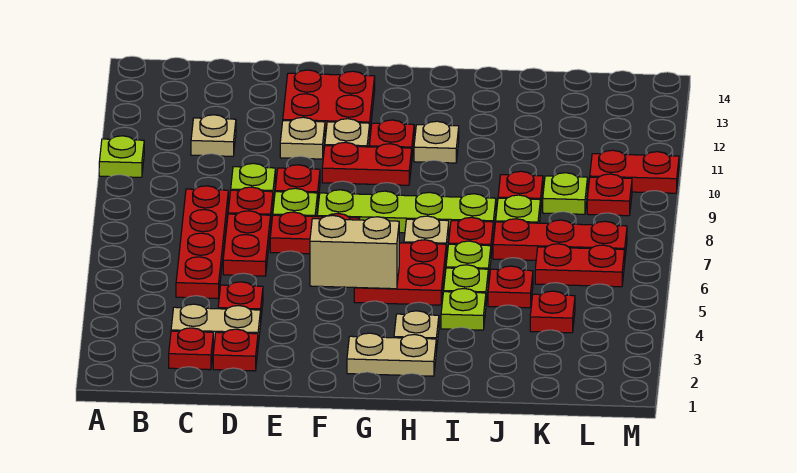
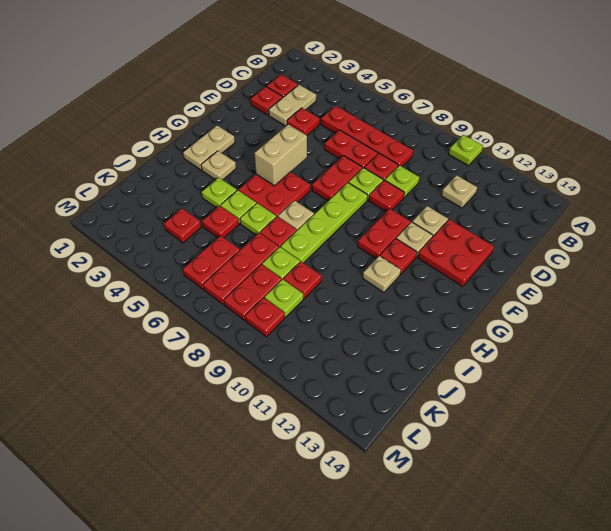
red 1x2 plate [590,150,679,193] -> red 1x2 plate moved to [224,264,282,320]

